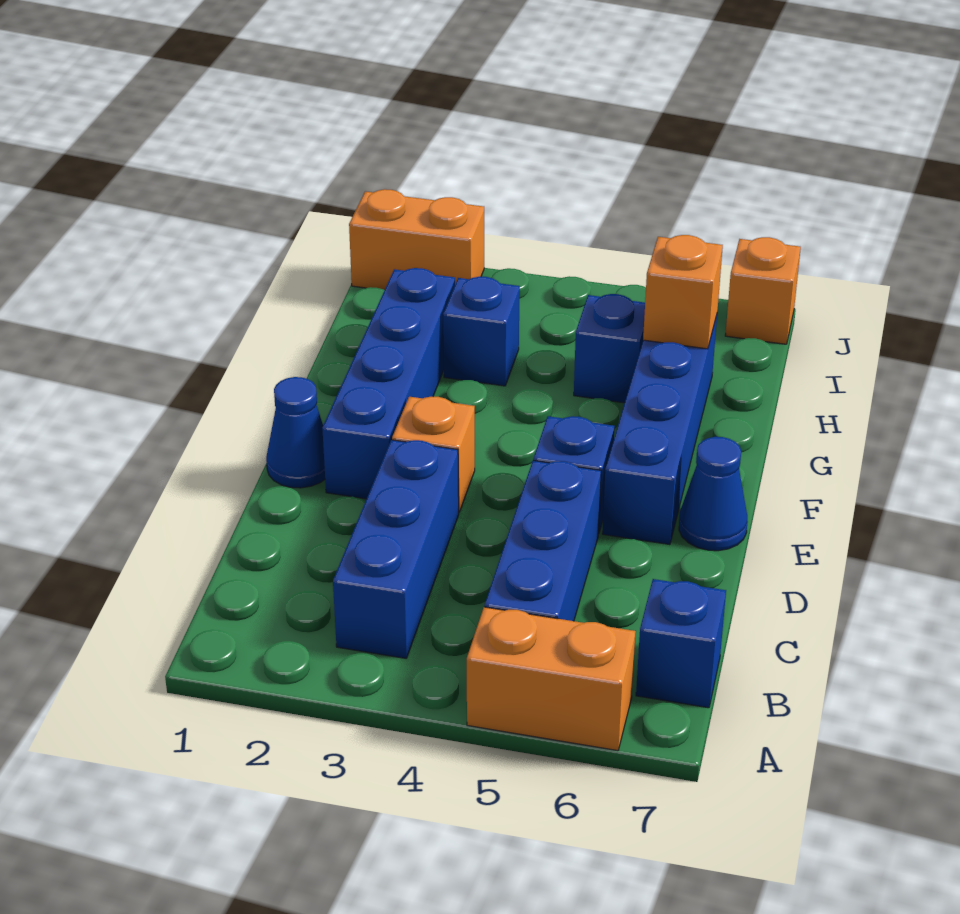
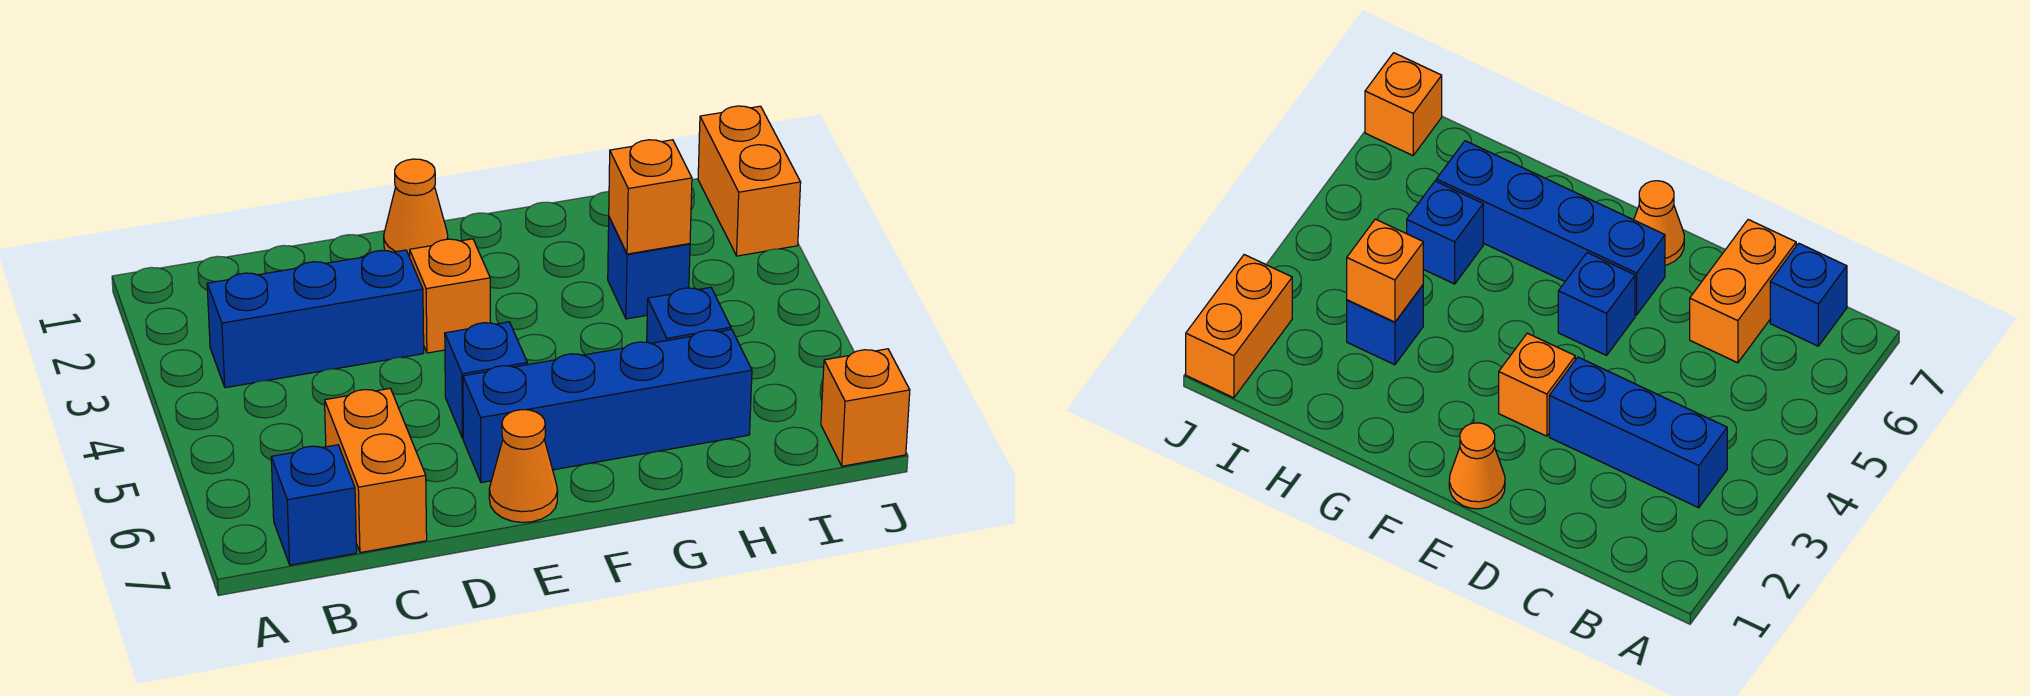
orange 1x2 brick [467,607,636,751] -> orange 1x2 brick moved to [325,388,427,553]
blue 1x3 brick [485,461,601,621] -> none
blue 1x1 cone [266,377,325,488] -> orange 1x1 cone [384,159,448,257]
blue 1x4 brick [322,268,455,499] -> none
blue 1x1 cone [679,437,748,551] -> orange 1x1 cone [489,410,558,522]
orange 1x1 brick [643,235,723,349] -> orange 1x1 brick moved to [609,140,692,254]

